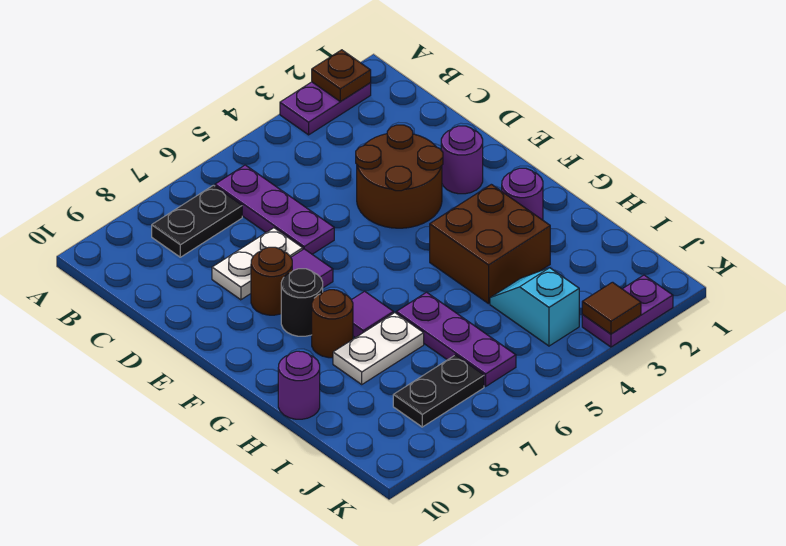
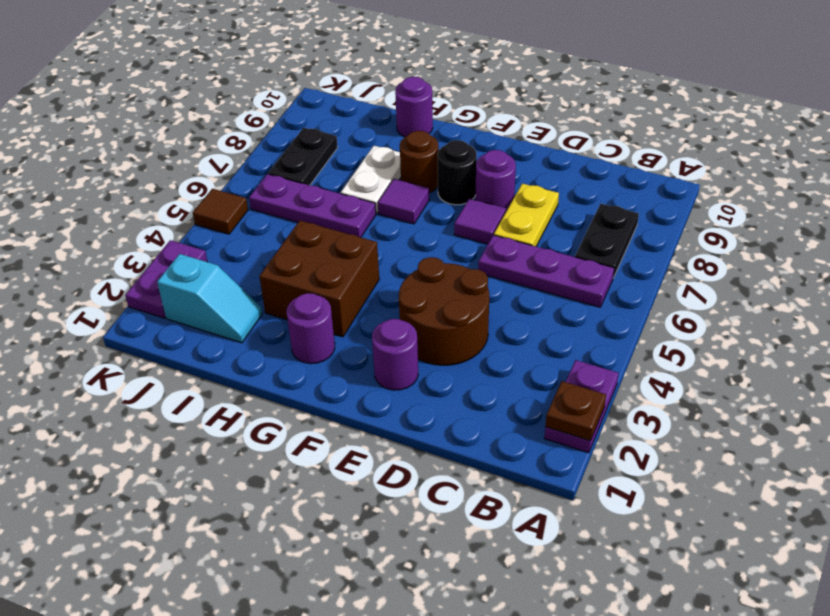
white 1x2 plate [212,228,303,300] -> yellow 1x2 plate [494,184,559,246]
brown 1x1 round brick [251,247,292,315] -> purple 1x1 round brick [475,150,516,211]
cyan 1x2 slope [490,268,579,346] -> cyan 1x2 slope moved to [157,254,262,343]
brown 1x1 tile [582,282,641,334] -> brown 1x1 tile moved to [193,189,248,234]

